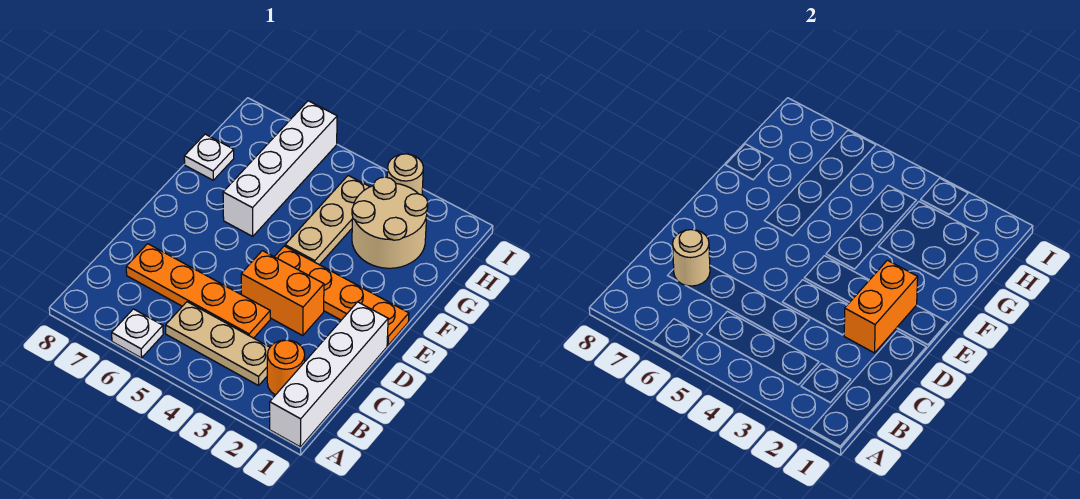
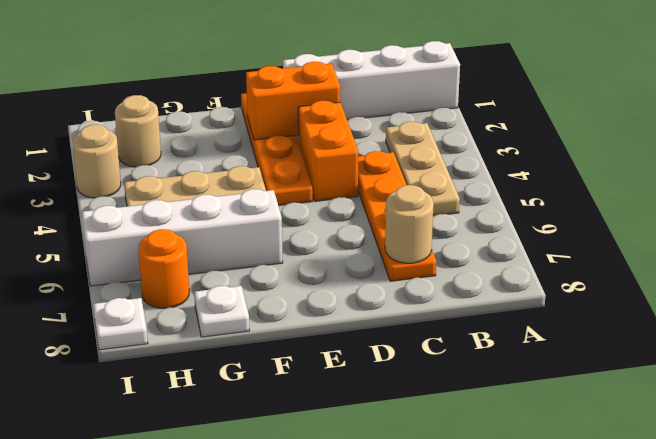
white 1x1 plate [112,309,163,358] -> white 1x1 plate moved to [93,298,148,350]
orange 1x1 round brick [267,340,305,395] -> orange 1x1 round brick moved to [138,229,189,308]
tan 2x2 round brick [352,177,428,268] -> tan 1x1 round brick [115,95,161,167]

